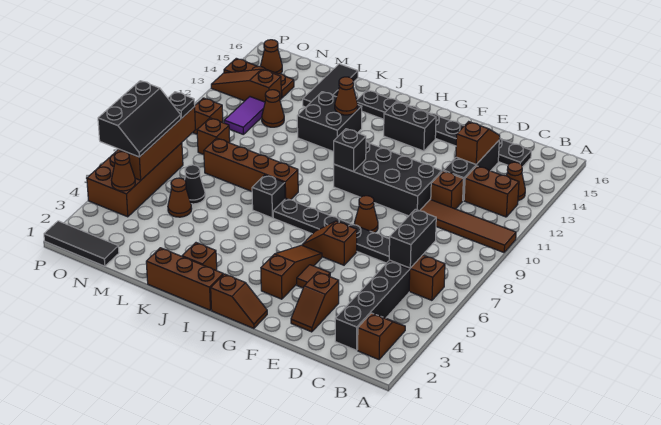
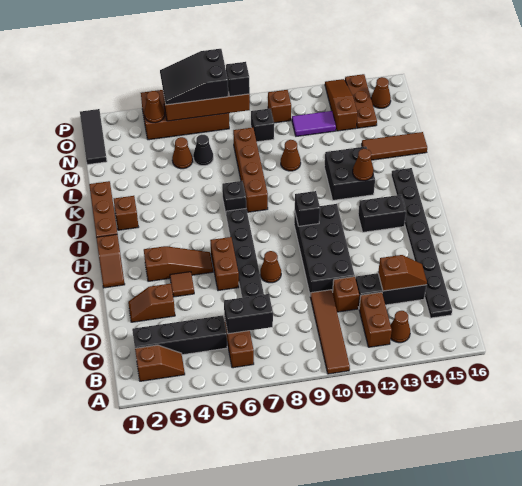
brown 1x2 slope [302,221,357,265] -> brown 1x2 brick [210,237,239,291]
black 1x2 brick [384,102,436,151] -> black 1x2 brick turned to [358,195,406,232]
black 1x3 tile [303,64,358,107] -> brown 1x3 tile [362,132,427,160]
brown 1x1 cone [262,90,284,127] -> brown 1x1 cone moved to [281,140,301,171]
brown 1x1 brick [197,118,230,155] -> black 1x1 brick [251,109,274,142]
black 2x3 slope [98,81,181,157] -> black 2x3 slope turned to [160,49,228,105]
black 1x1 plate [168,92,195,118] -> black 1x1 brick [226,62,250,96]

